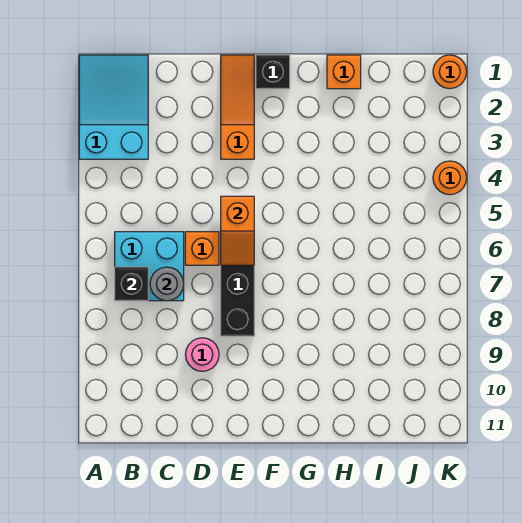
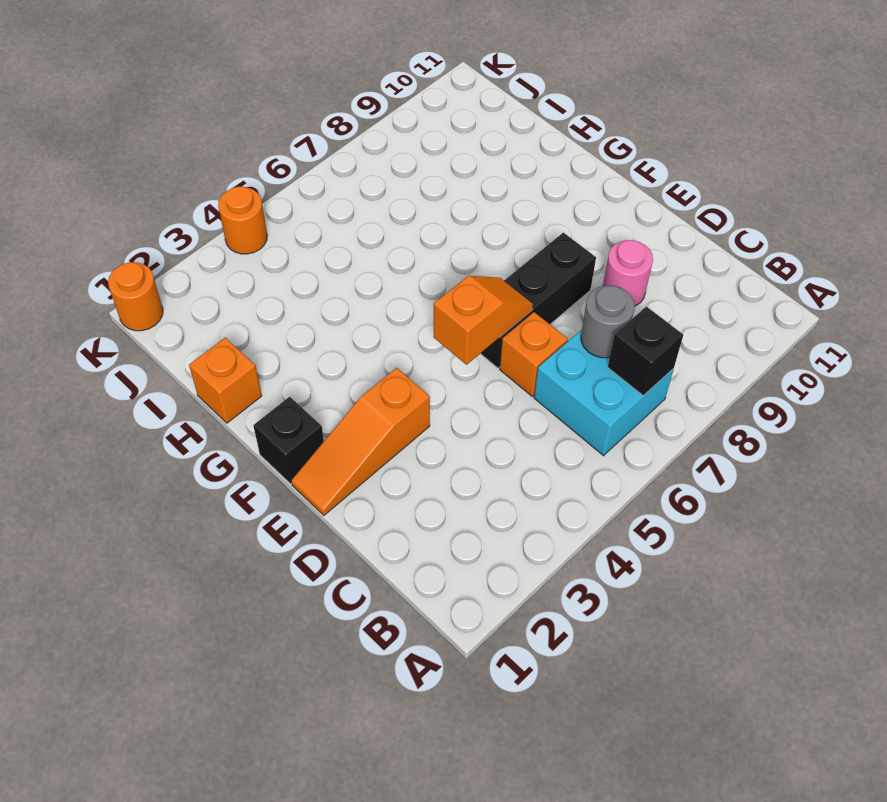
cyan 2x3 slope [79,55,148,159] -> none

